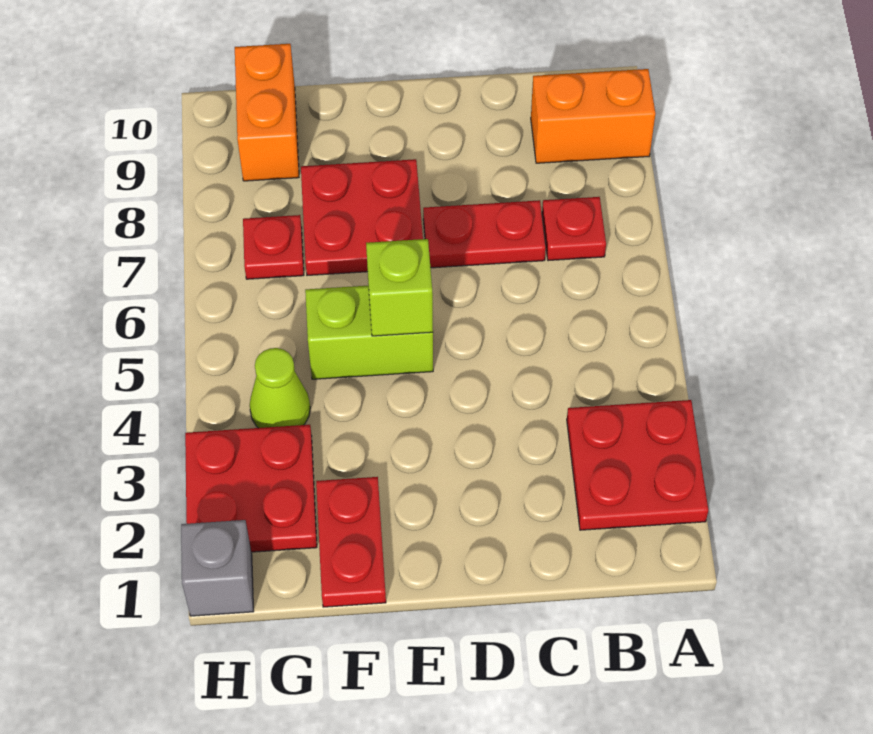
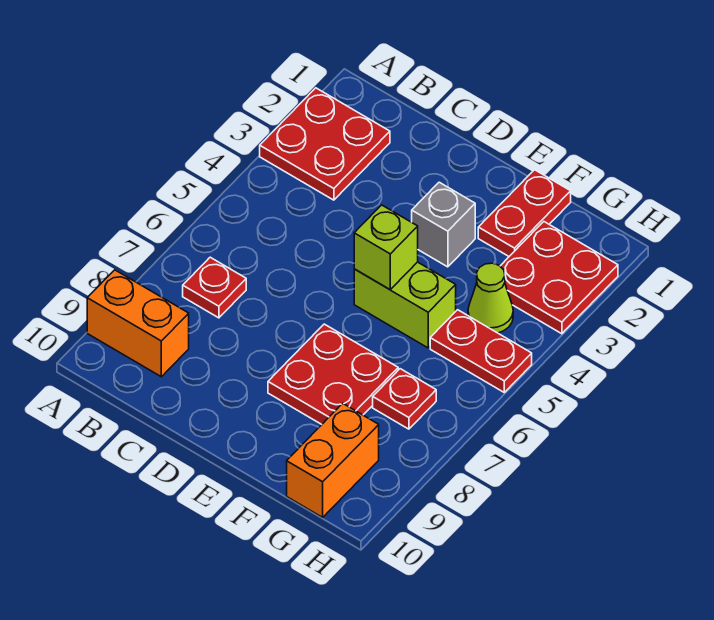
red 1x2 plate [423,200,546,268] -> red 1x2 plate moved to [430,310,532,392]
grey 1x1 brick [181,520,254,616] -> grey 1x1 brick moved to [412,182,475,267]

